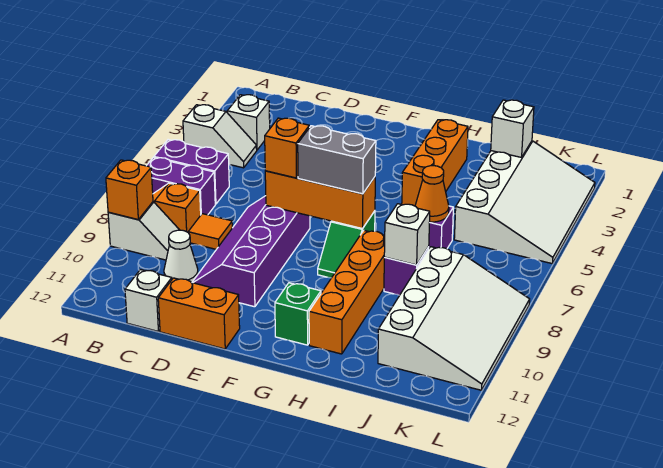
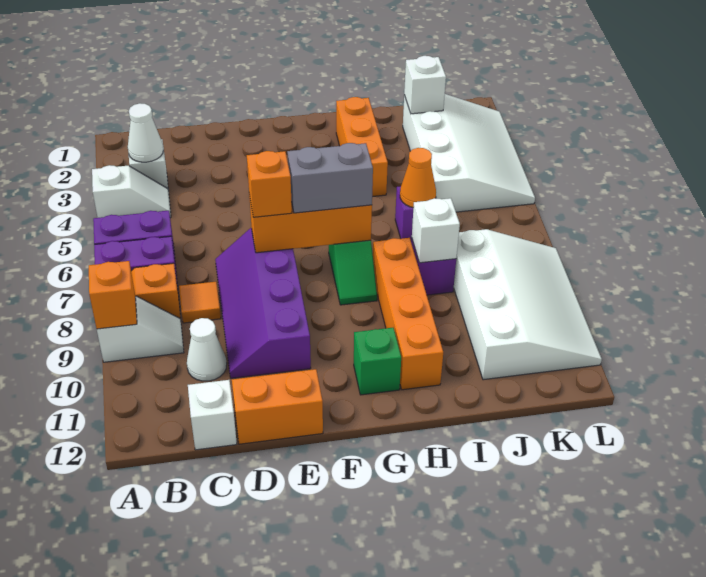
none -> white 1x1 cone [128,103,163,162]

